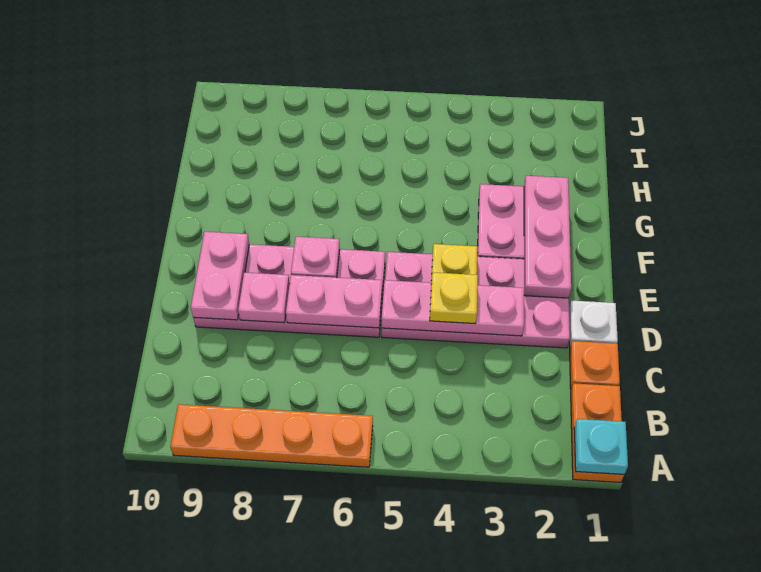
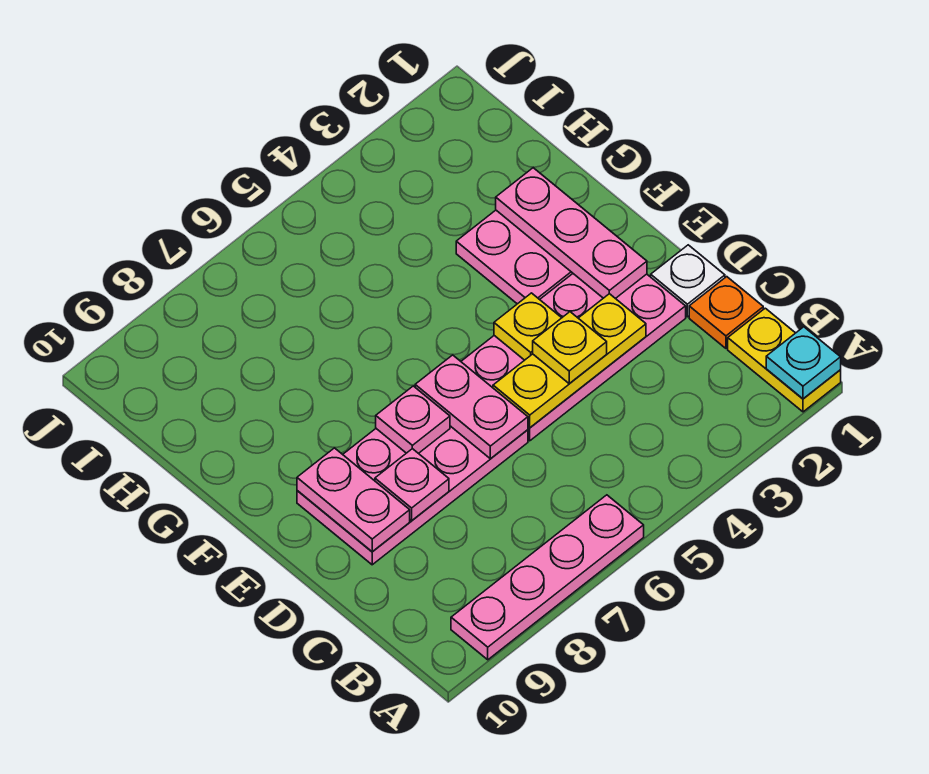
orange 1x2 plate [571,383,624,483] -> yellow 1x2 plate [728,308,841,412]
orange 1x4 plate [171,404,373,467] -> pink 1x4 plate [451,495,644,660]
pink 1x3 plate [382,280,524,336] -> yellow 1x3 plate [493,294,646,428]
pink 1x2 plate [286,275,382,328] -> pink 1x2 plate turned to [415,355,528,459]

